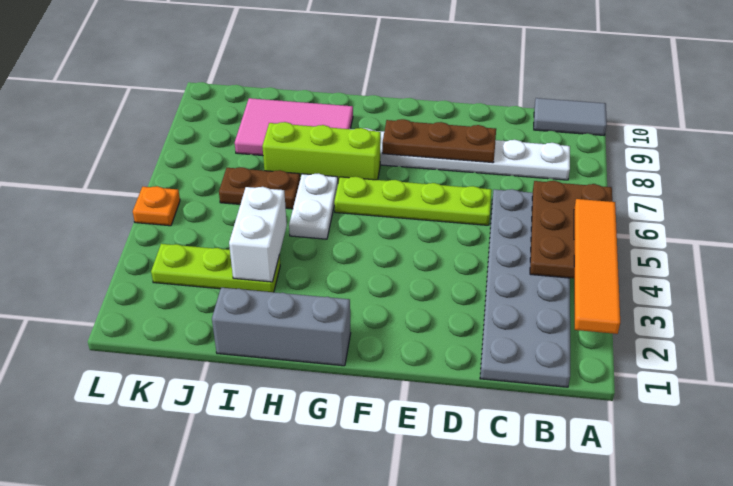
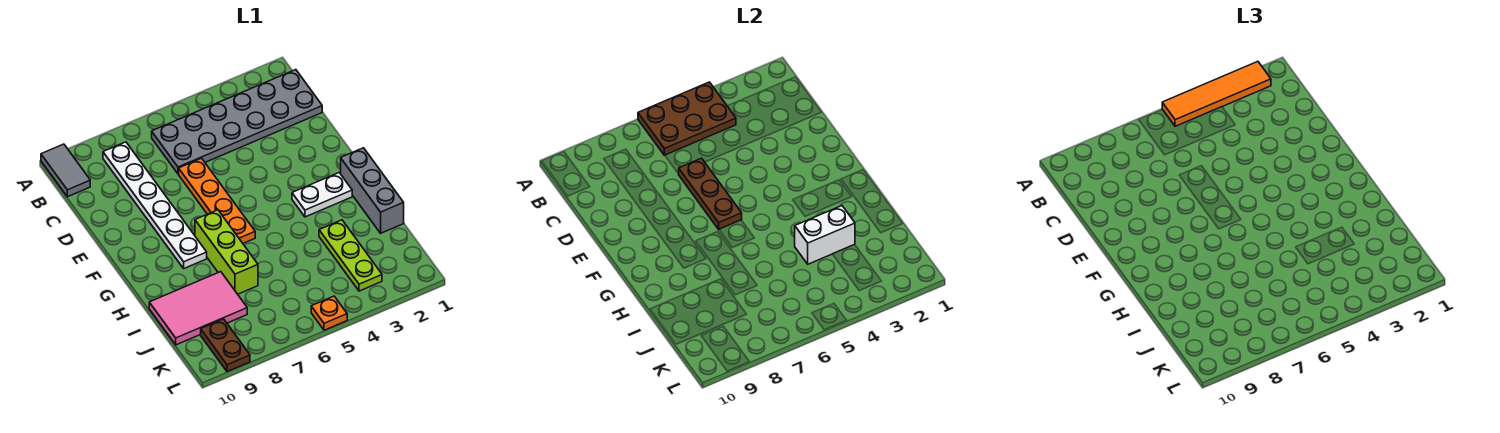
lime 1x4 plate [334,177,492,225] -> orange 1x4 plate [179,158,255,243]
brown 1x3 plate [382,119,496,163] -> brown 1x3 plate moved to [679,158,742,229]
white 1x2 plate [289,173,338,239] -> white 1x2 plate moved to [292,173,352,217]
pink 2x3 tile [235,98,353,156] -> pink 2x3 tile turned to [149,272,247,345]
brown 1x2 plate [219,167,300,209] -> brown 1x2 plate moved to [201,319,250,372]

